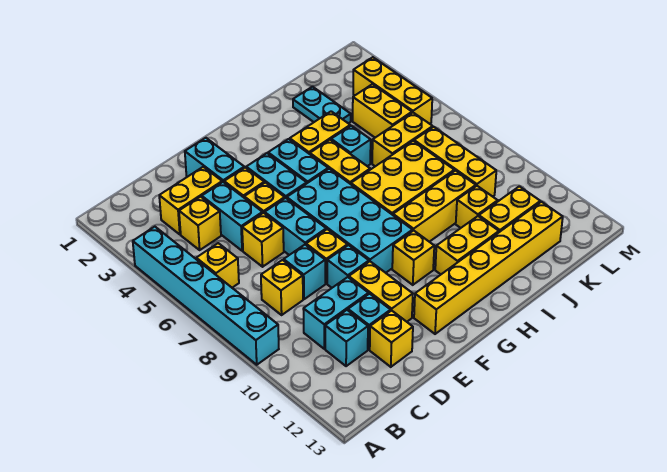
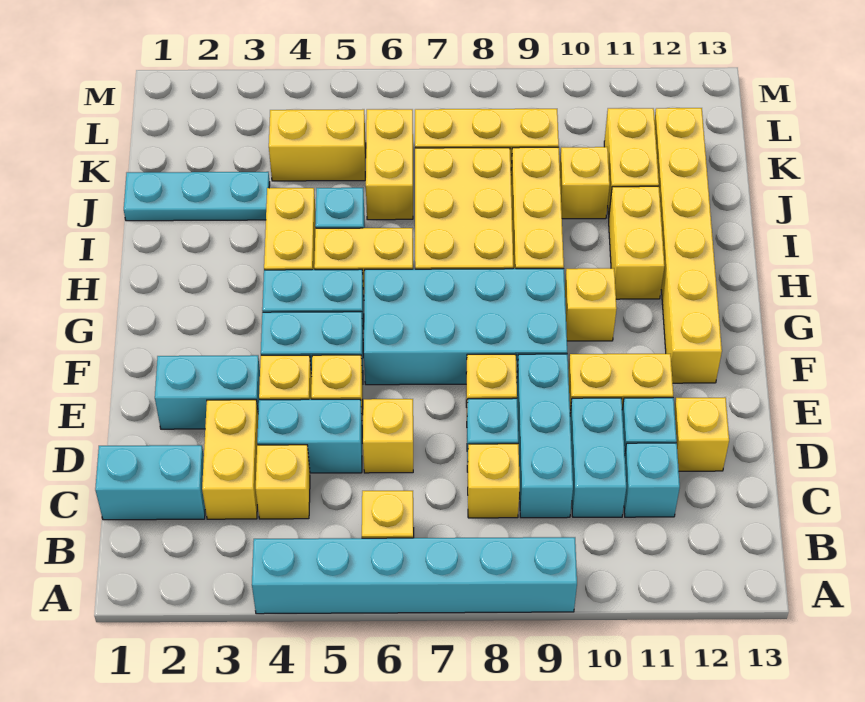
cyan 1x2 brick [265,198,326,255] -> cyan 1x2 brick moved to [95,445,205,520]
cyan 1x1 brick [327,245,369,288] -> cyan 1x3 brick [517,354,573,518]
cyan 1x2 plate [293,87,351,123] -> cyan 1x3 plate [124,172,270,221]
yellow 1x3 brick [353,57,432,124] -> none

